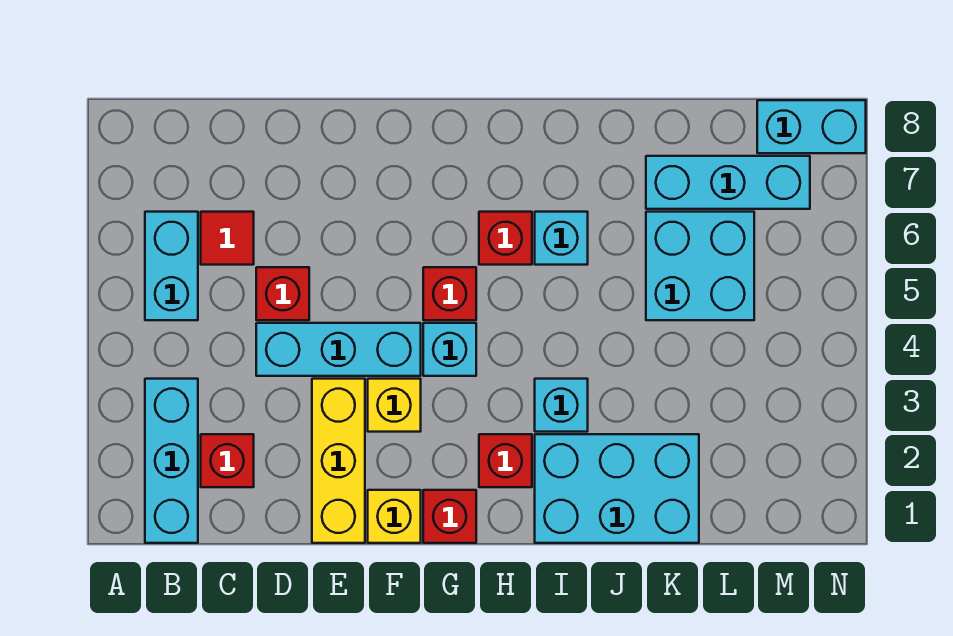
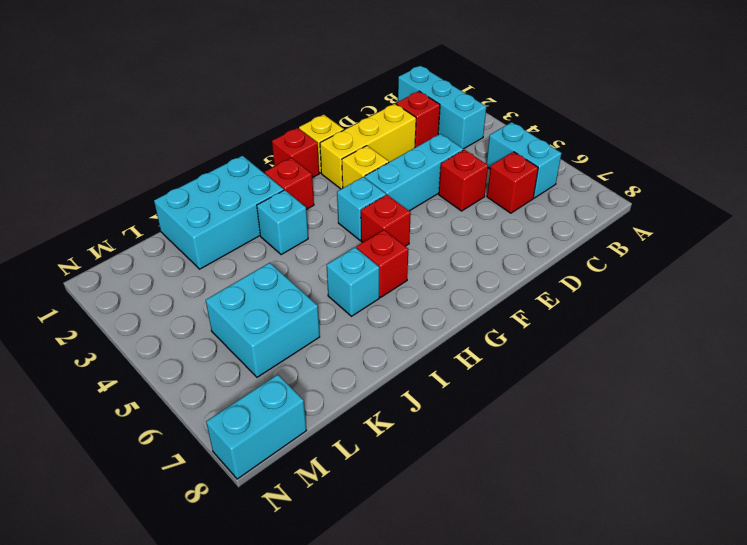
red 1x1 tile [201,212,254,265] -> red 1x1 brick [487,152,538,213]
yellow 1x3 brick [312,379,365,543] -> yellow 1x3 brick turned to [320,104,416,189]
cyan 1x3 brick [646,156,810,209] -> none

